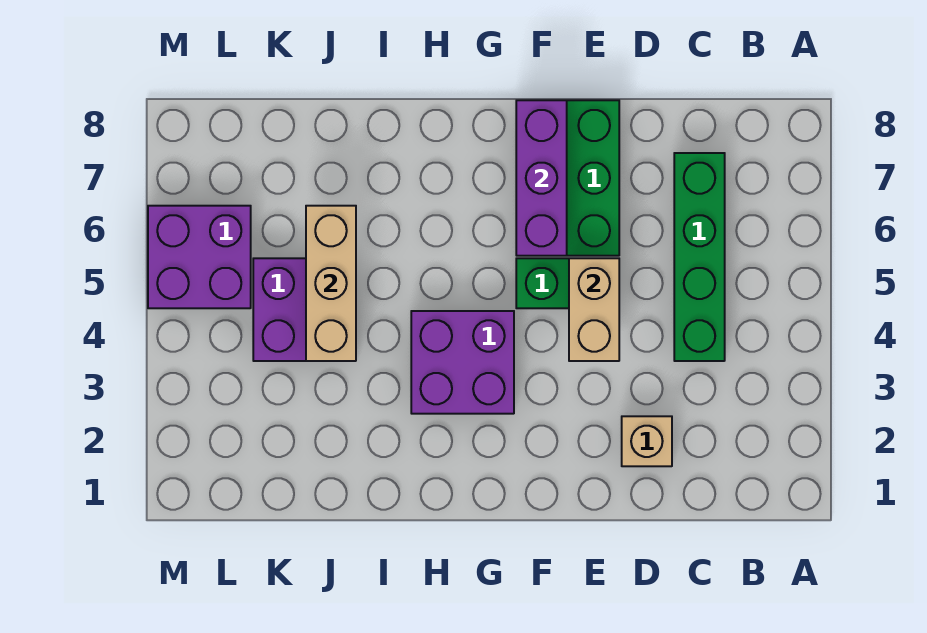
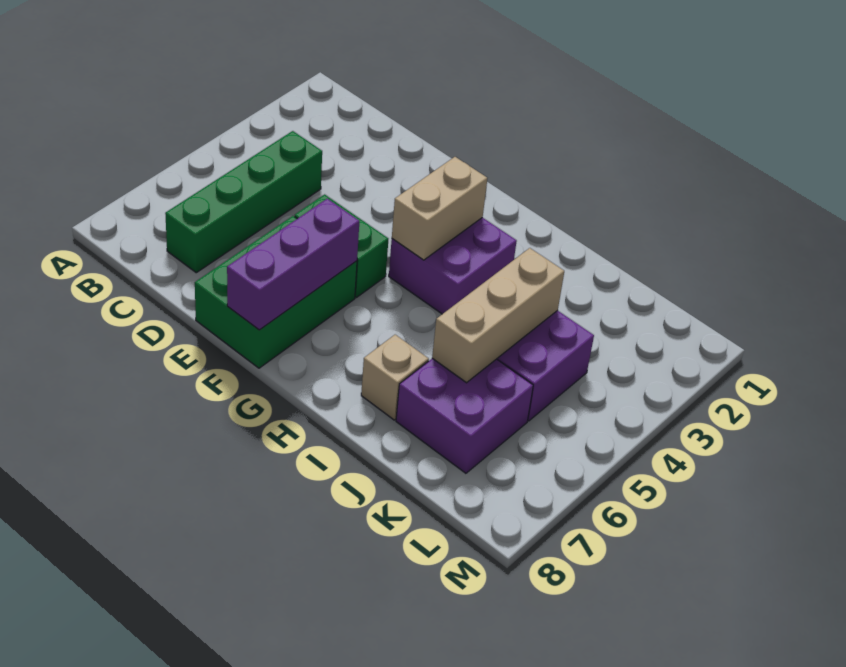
tan 1x1 brick [622,416,672,466] -> tan 1x1 brick moved to [361,335,429,420]
tan 1x2 brick [569,258,619,361] -> tan 1x2 brick moved to [392,157,487,260]
purple 2x2 brick [148,206,251,308] -> purple 2x2 brick moved to [396,358,533,473]

